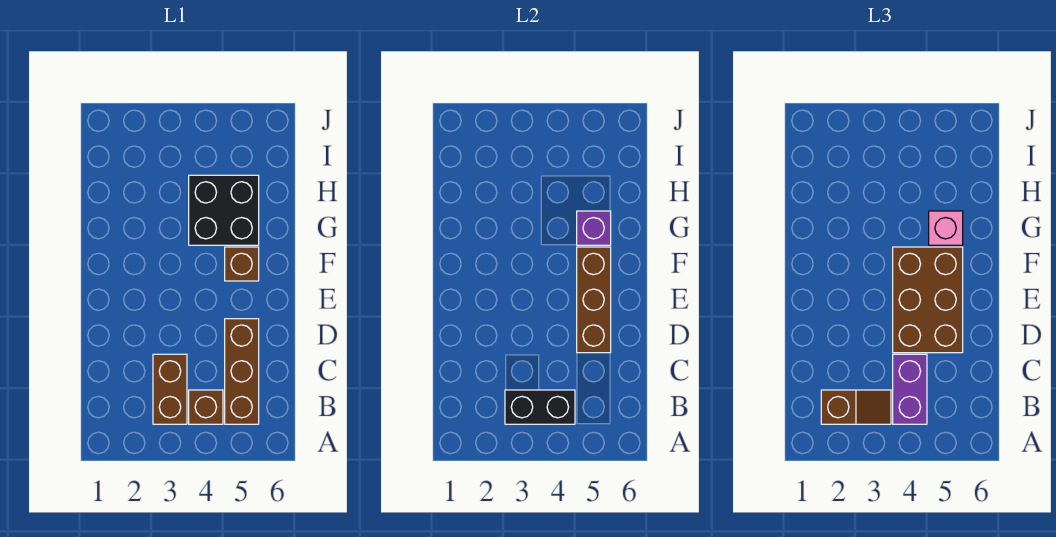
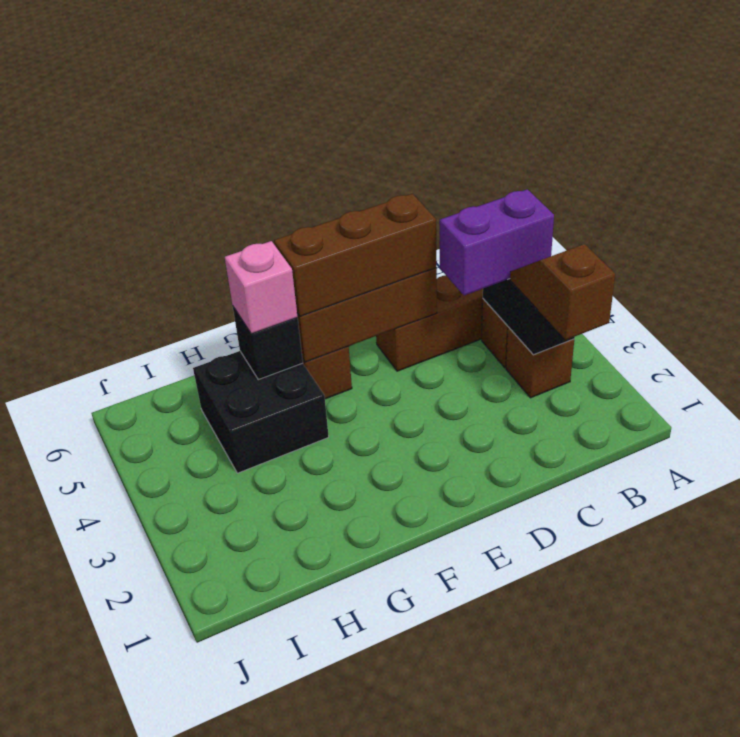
brown 1x2 brick [153,354,187,424] -> brown 1x1 brick [506,327,574,398]
brown 2x3 brick [893,247,963,353] -> brown 1x3 brick [274,194,436,316]
purple 1x1 brick [577,211,611,245] -> black 1x1 brick [233,307,303,380]

